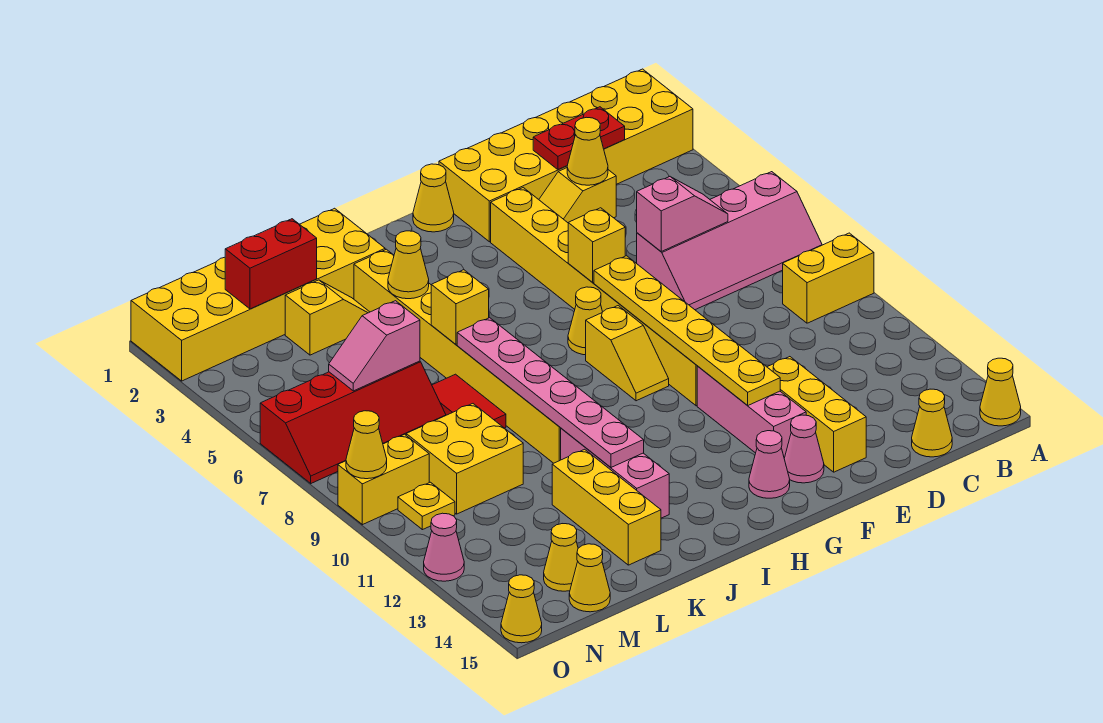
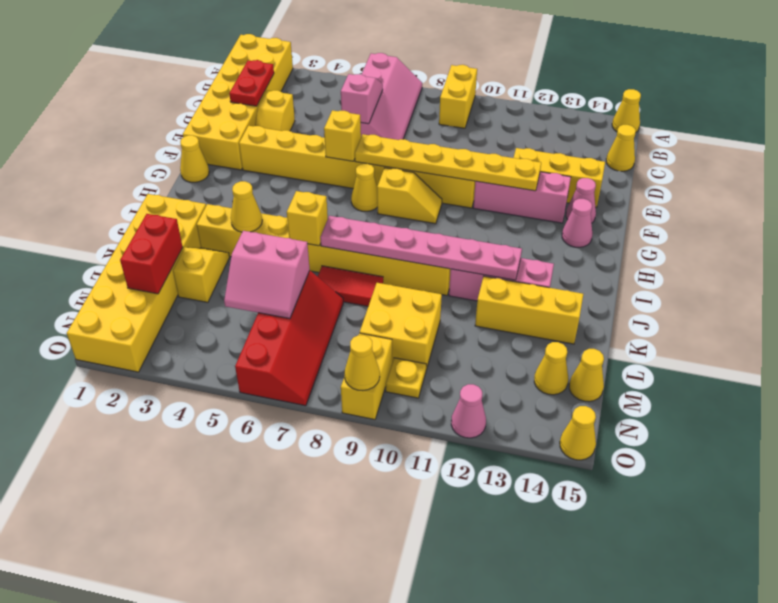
yellow 1x1 cone [567,117,608,185] -> none
pink 1x2 slope [329,301,420,391] -> pink 2x2 slope [224,231,310,319]

